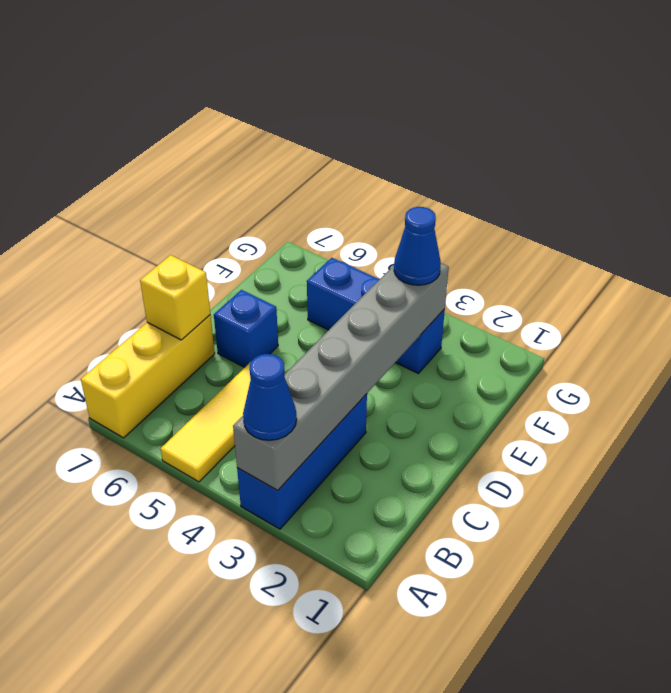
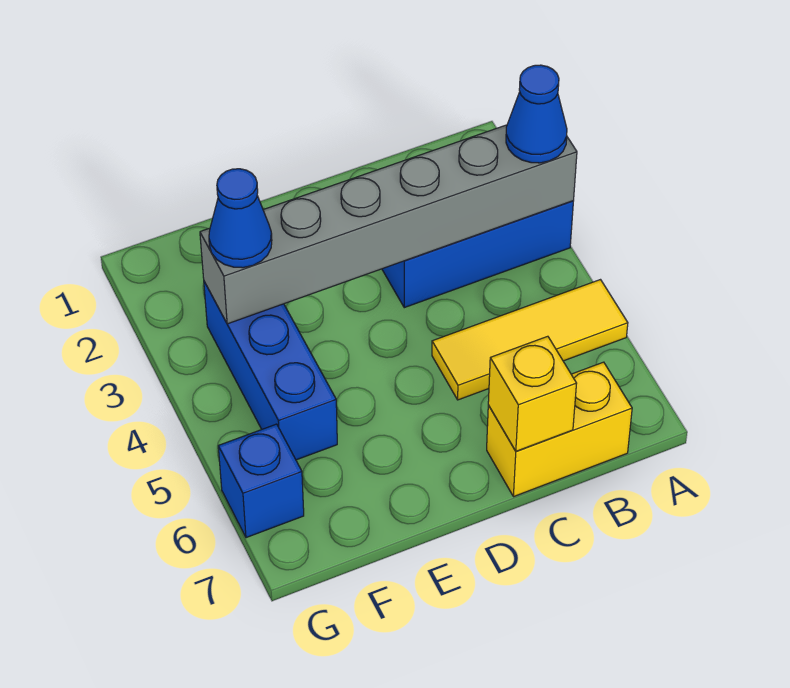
yellow 1x3 brick [81,315,215,438] -> yellow 1x2 brick [487,362,632,497]
blue 1x1 brick [214,290,278,368] -> blue 1x1 brick moved to [218,424,304,538]

